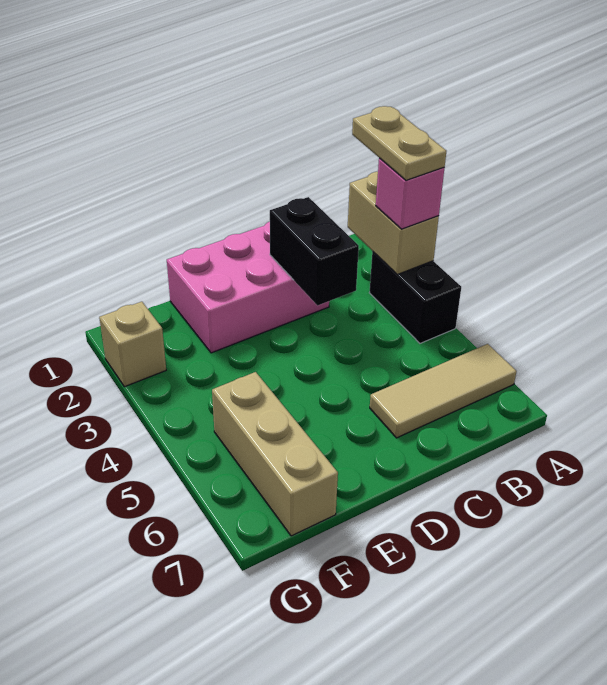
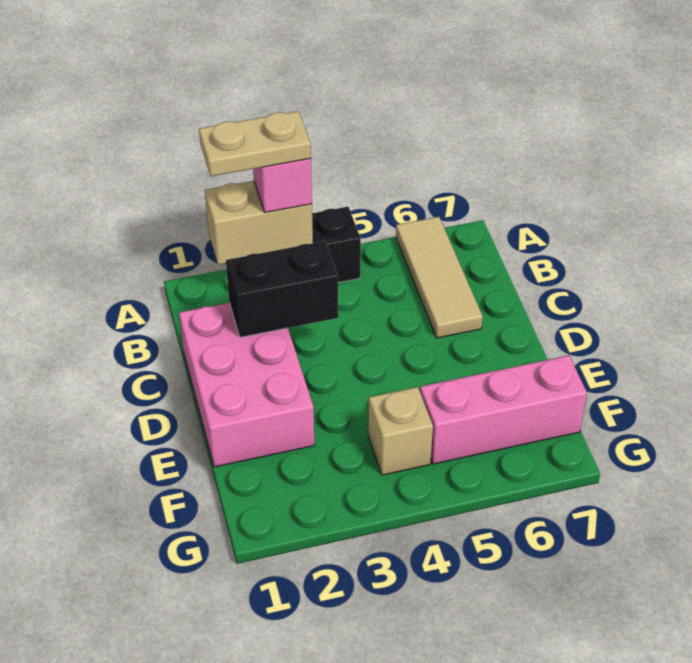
tan 1x3 brick [212,372,338,536] -> pink 1x3 brick [420,356,587,464]
tan 1x1 brick [99,302,166,387] -> tan 1x1 brick moved to [368,387,433,475]

